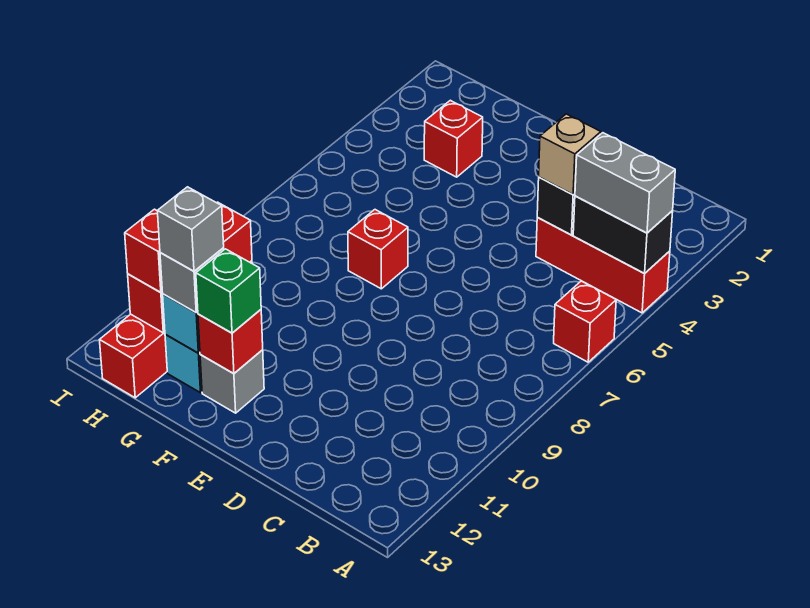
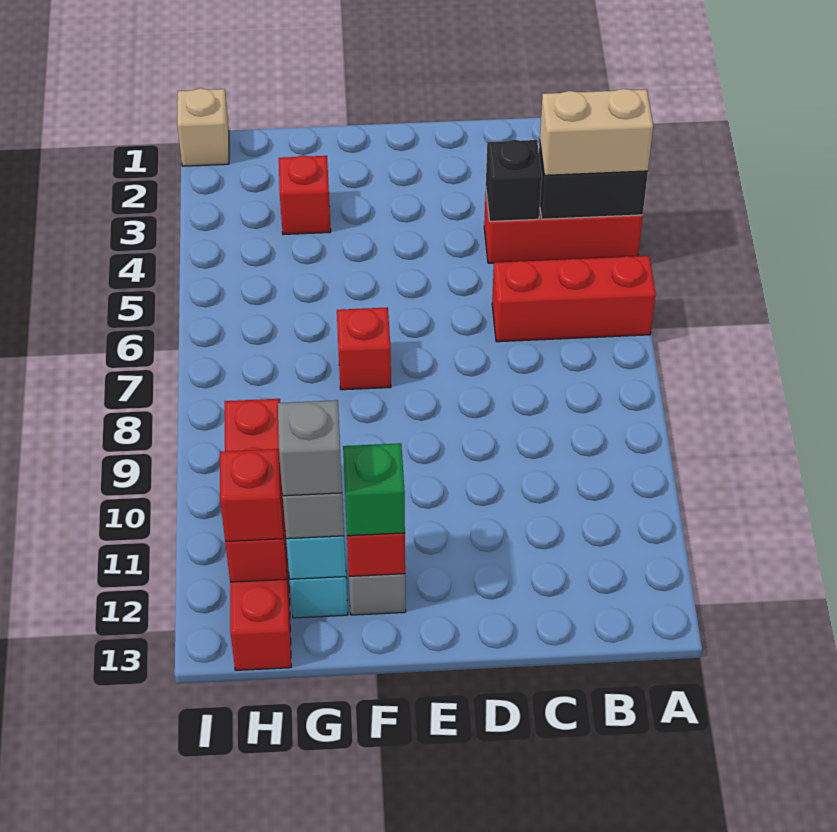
grey 1x2 brick [575,133,675,233] -> tan 1x2 brick [540,89,653,175]
red 1x1 brick [554,281,616,362] -> red 1x3 brick [492,256,656,342]
tan 1x1 brick [539,114,601,195] -> tan 1x1 brick moved to [177,88,229,166]

